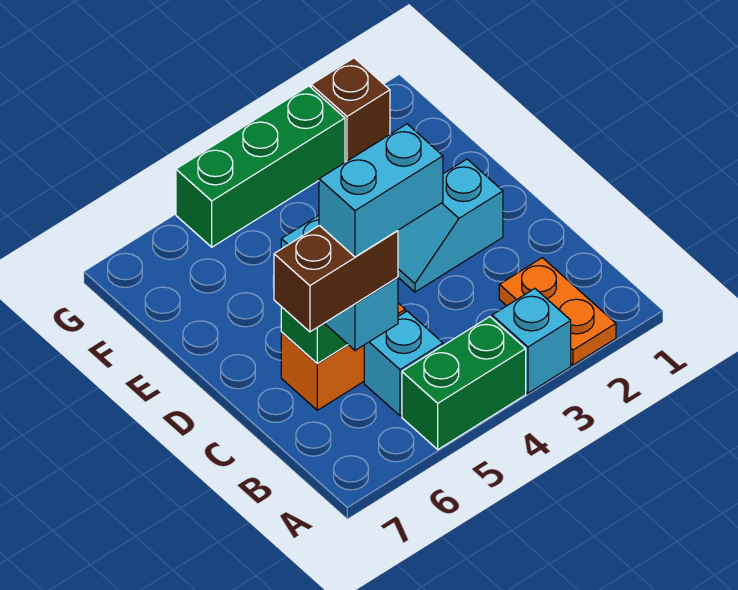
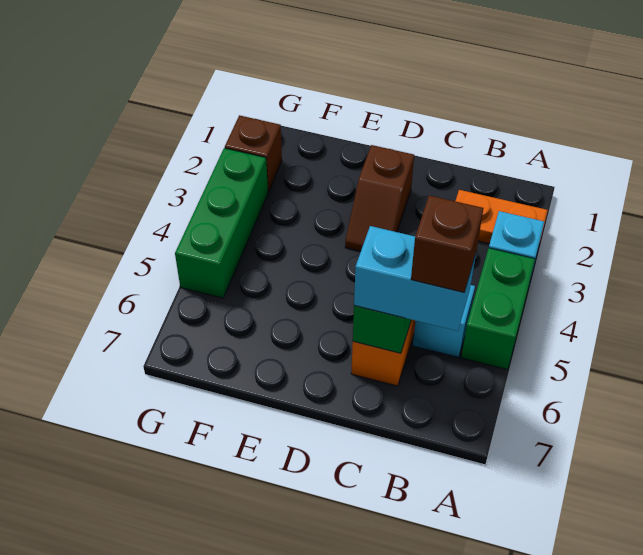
cyan 1x2 brick [319,124,443,257] -> none
brown 1x2 brick [274,225,398,332] -> brown 1x1 brick [411,195,483,292]
cyan 1x2 slope [398,159,503,292] -> brown 1x2 slope [345,145,414,251]

